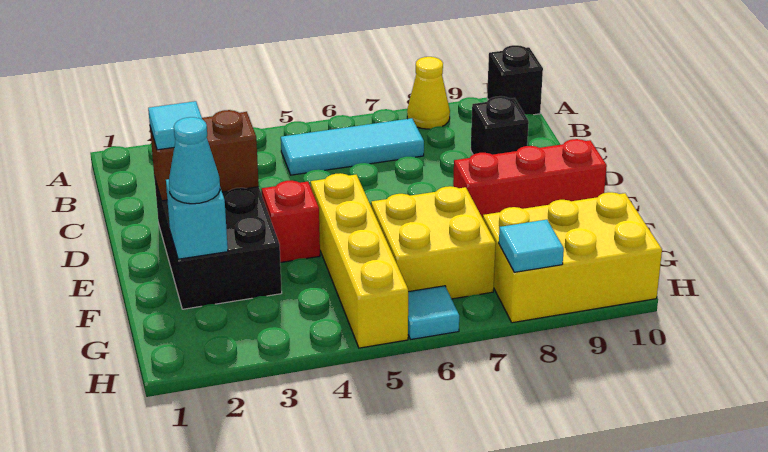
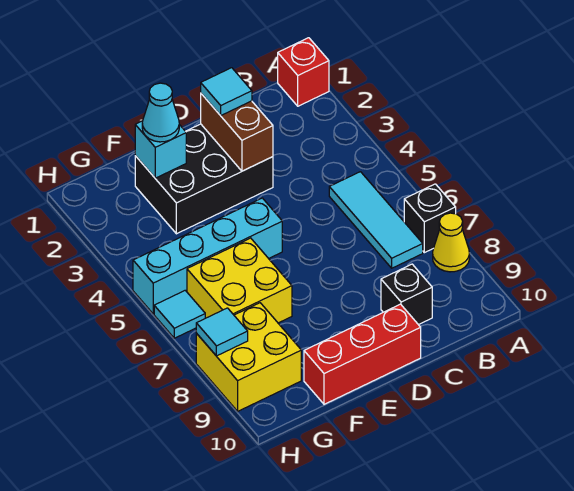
black 1x1 brick [487,45,543,115] -> black 1x1 brick moved to [404,184,456,253]
red 1x1 brick [262,181,320,263] -> red 1x1 brick moved to [278,38,329,106]
yellow 1x4 brick [311,173,408,348] -> cyan 1x4 brick [133,198,282,314]
red 1x3 brick [453,139,607,218] -> red 1x3 brick turned to [304,304,421,404]
yellow 2x3 brick [483,192,662,323] -> yellow 2x2 brick [196,303,301,411]

